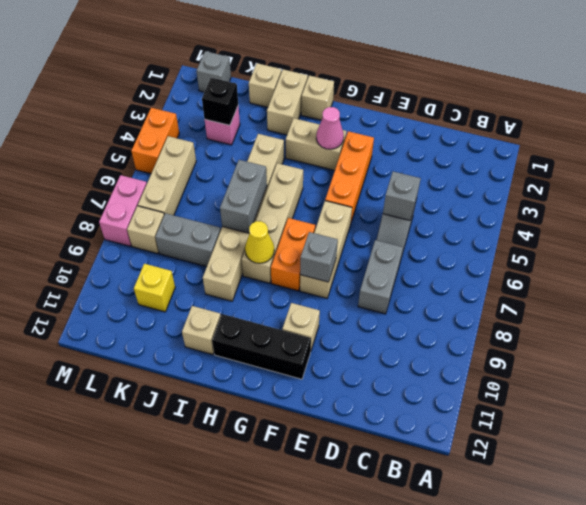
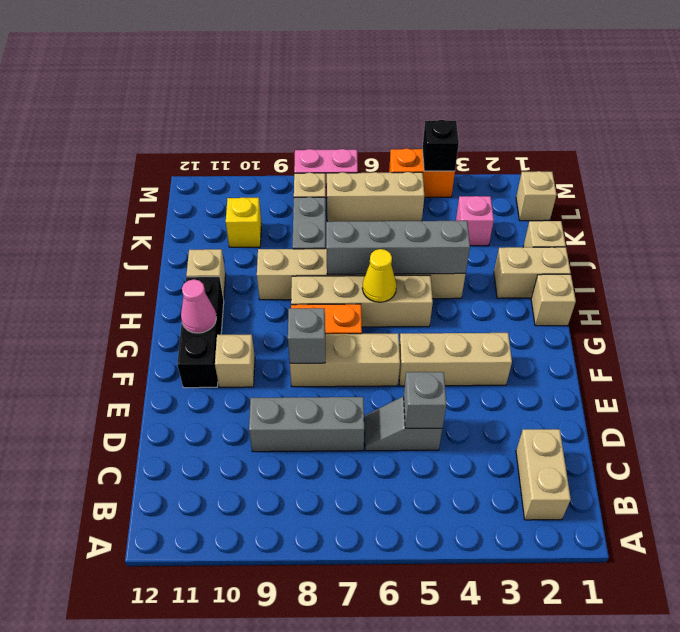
grey 1x2 brick [358,240,403,314] -> grey 1x3 brick [249,397,364,452]
orange 1x3 brick [325,131,374,222] -> tan 1x3 brick [399,333,512,386]
tan 1x2 brick [286,118,346,170] -> tan 1x2 brick moved to [516,429,571,520]
pink 1x1 cone [316,107,344,149] -> pink 1x1 cone moved to [181,279,216,333]
yellow 1x1 cone [245,221,274,263] -> yellow 1x1 cone moved to [362,249,397,302]
grey 1x2 brick [220,160,267,233] -> grey 1x4 brick [326,221,470,274]
black 1x1 brick [202,78,238,125] -> black 1x1 brick moved to [422,120,459,171]
grey 1x1 brick [196,51,231,92] -> tan 1x1 brick [516,171,557,221]

